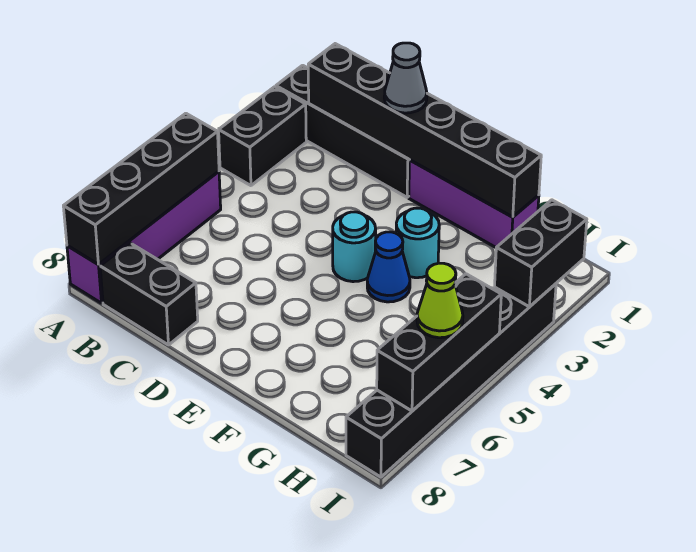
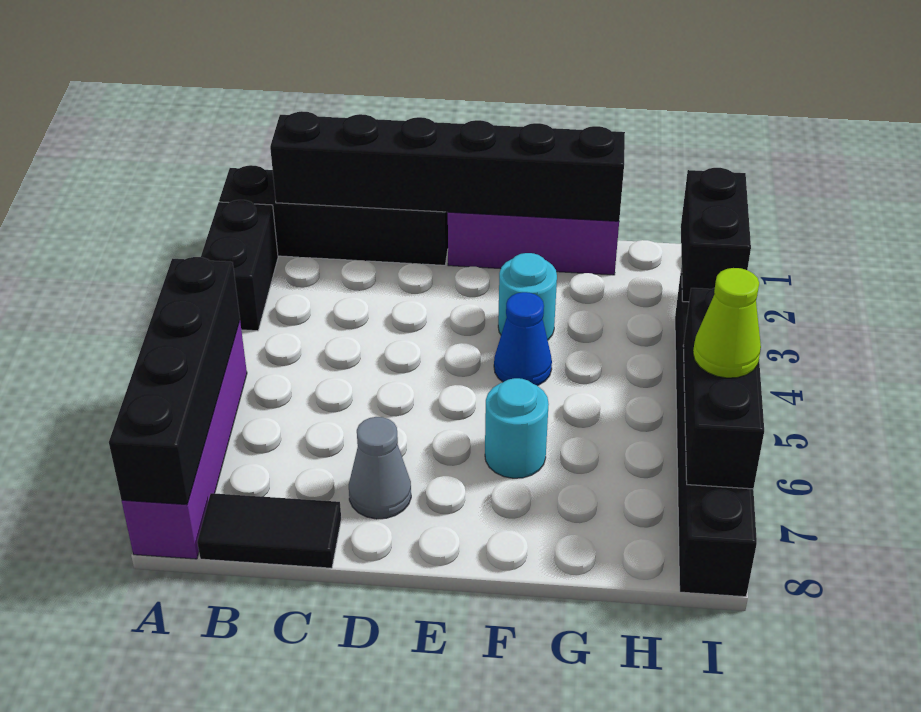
black 1x2 brick [100,243,198,345] -> black 1x2 tile [197,493,341,568]
grey 1x1 cone [384,43,427,113] -> grey 1x1 cone moved to [349,417,411,519]
cyan 1x1 round brick [333,212,376,282] -> cyan 1x1 round brick moved to [485,378,549,478]

